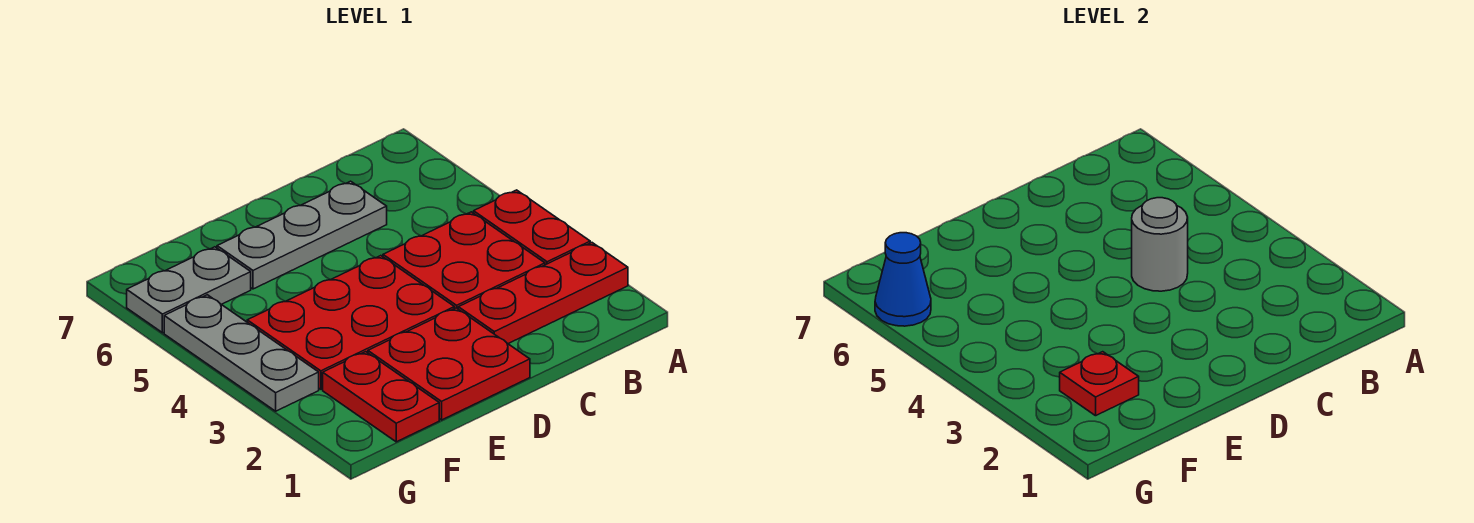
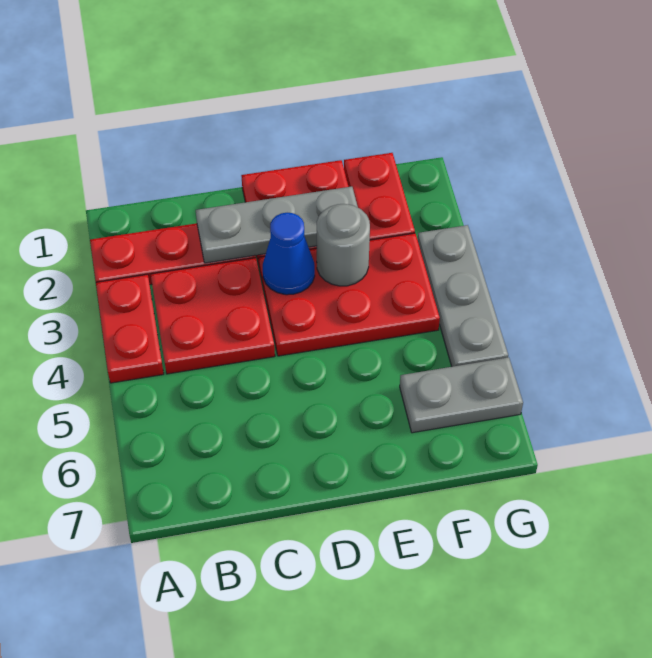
grey 1x1 round brick [1132,198,1188,291] -> grey 1x1 round brick moved to [317,204,370,286]
grey 1x3 plate [217,181,387,289] -> grey 1x3 plate moved to [196,187,358,263]
red 1x1 plate [1060,352,1139,416] -> none
blue 1x1 cone [875,233,931,326] -> blue 1x1 cone moved to [263,213,315,295]

